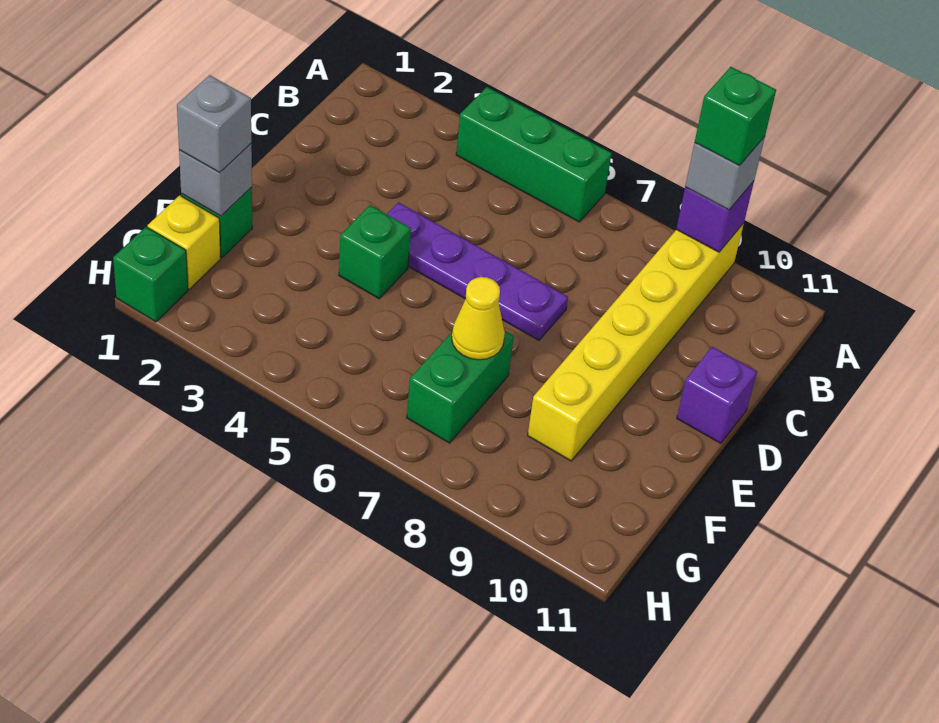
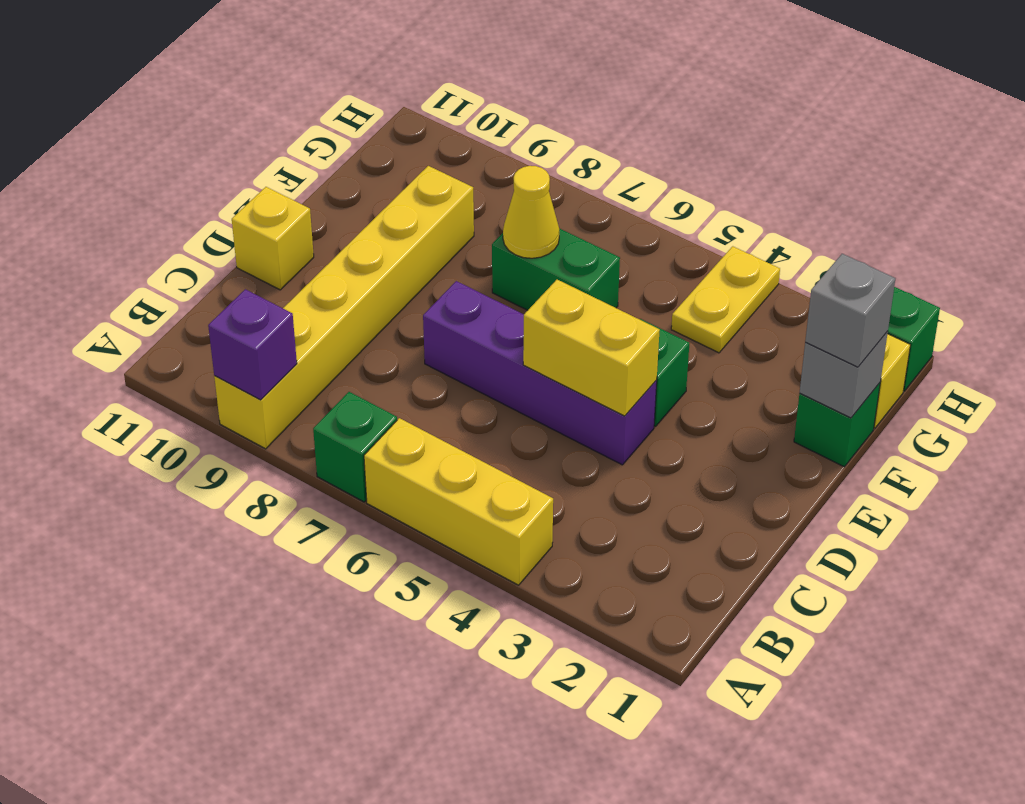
green 1x3 brick [456,87,612,222] -> yellow 1x3 brick [364,418,553,585]
grey 1x1 brick [685,137,765,210] -> none
green 1x1 brick [695,67,776,166] -> green 1x1 brick moved to [313,392,397,502]
purple 1x4 plate [387,202,568,340] -> purple 1x4 brick [423,281,657,465]
none -> yellow 1x2 brick [523,280,660,416]
purple 1x1 brick [677,347,757,443] -> yellow 1x1 brick [232,187,314,290]
green 1x2 brick [407,331,514,443] -> green 1x2 brick turned to [492,228,620,310]
none -> yellow 1x2 plate [671,246,780,353]

